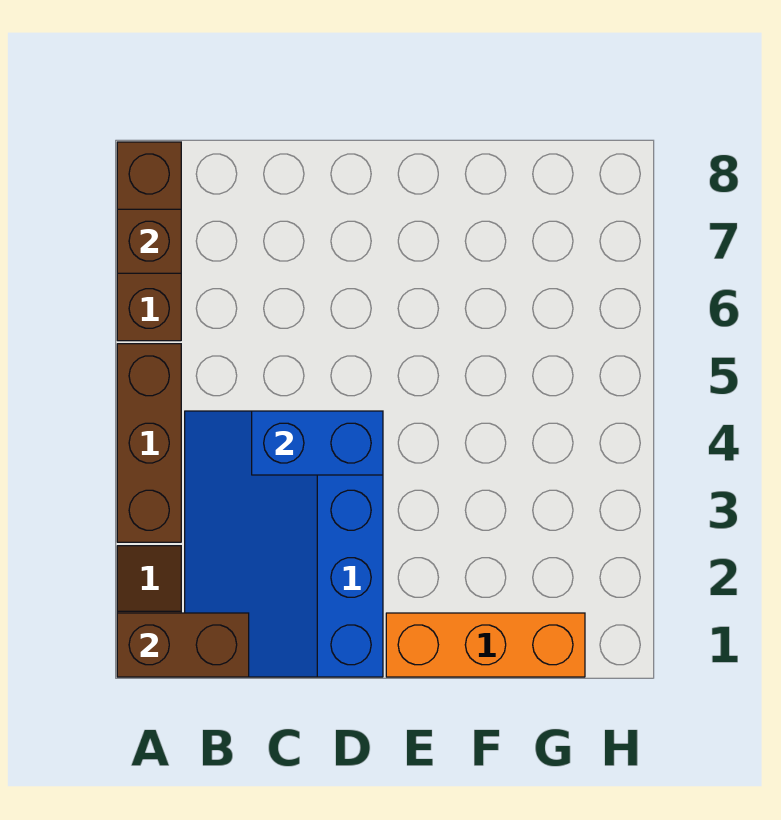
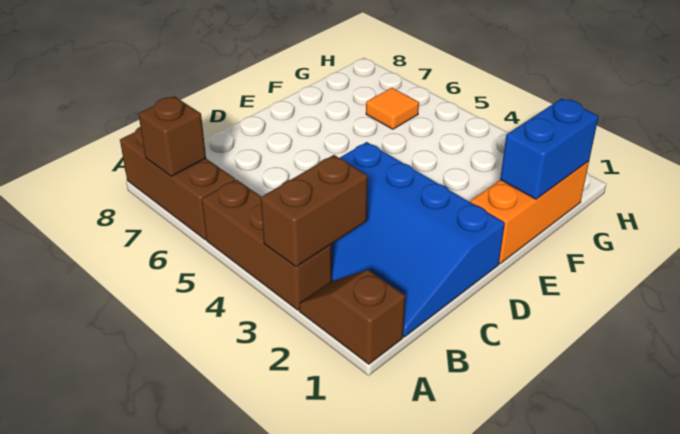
brown 1x2 brick [117,613,249,677] -> brown 1x2 brick moved to [261,155,368,267]
blue 1x2 brick [252,411,383,475] -> blue 1x2 brick moved to [500,98,599,199]
none -> orange 1x1 tile [366,88,419,129]

